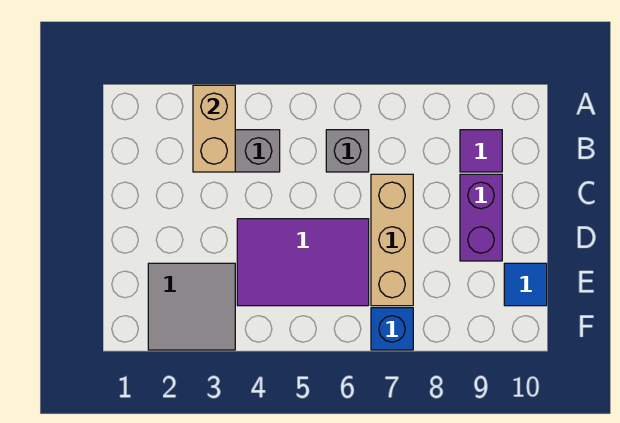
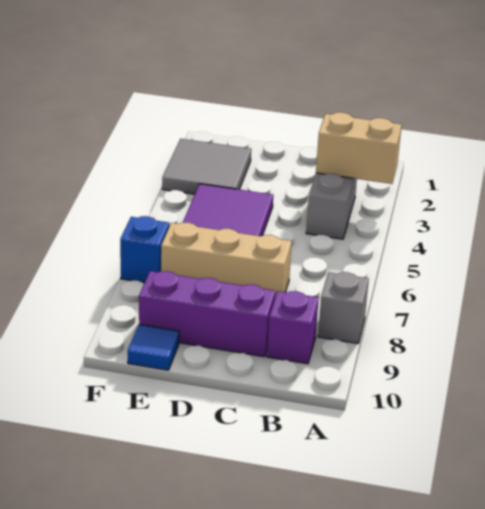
grey 1x1 brick [326,130,369,172] -> grey 1x1 brick moved to [318,272,369,343]
purple 1x1 tile [460,130,502,172] -> purple 1x1 brick [267,291,319,364]
purple 1x2 brick [460,174,502,261] -> purple 1x3 brick [139,271,275,357]

